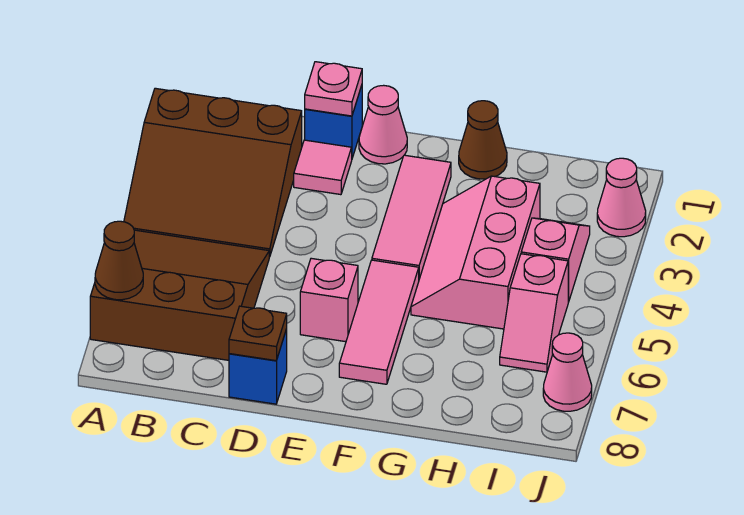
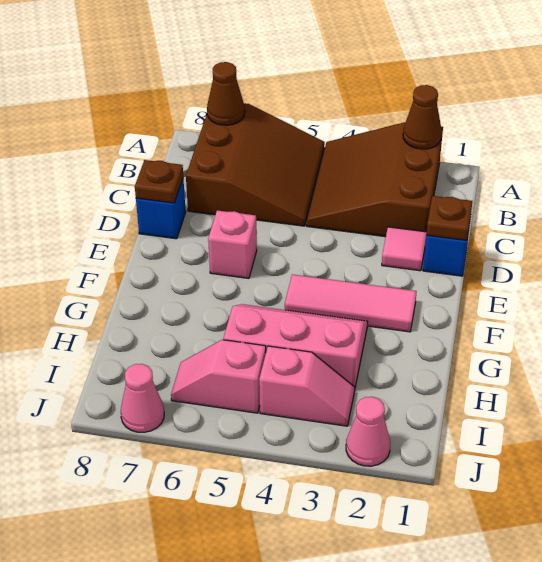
pink 1x1 plate [305,62,362,116] -> brown 1x1 plate [426,196,472,240]
pink 1x1 cone [359,85,407,164] -> none
pink 1x3 tile [339,260,419,384] -> none
brown 1x1 cone [459,101,507,179] -> brown 1x1 cone moved to [403,85,442,149]

